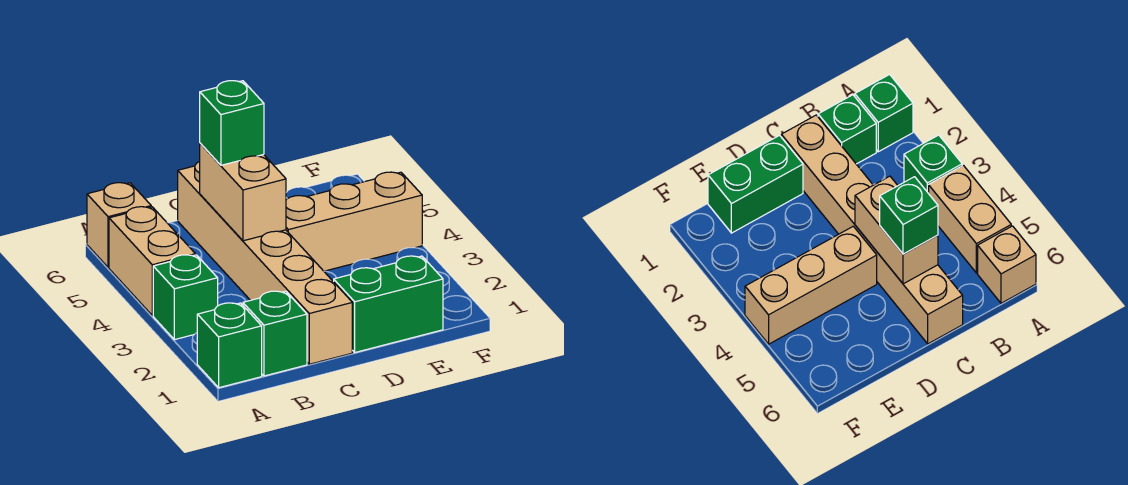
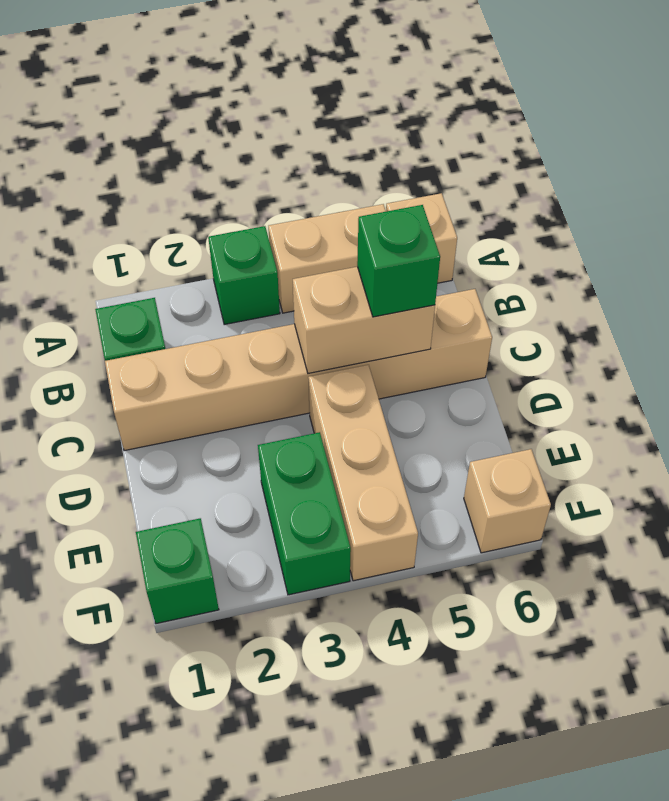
green 1x1 brick [197,303,262,388] -> green 1x1 brick moved to [136,518,219,624]
green 1x2 brick [334,256,443,352] -> green 1x2 brick moved to [258,432,351,595]
none -> tan 1x1 brick [464,449,551,553]

